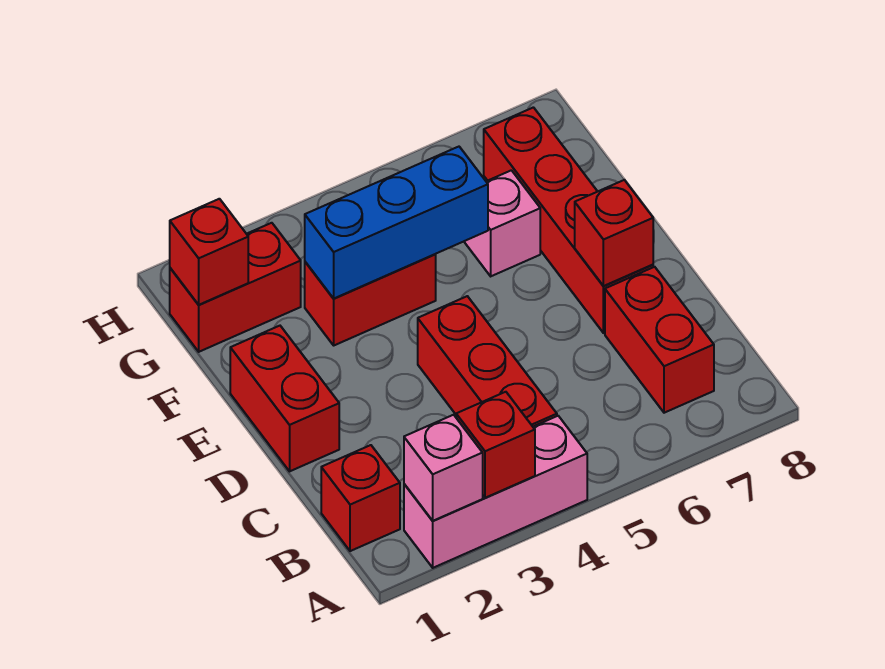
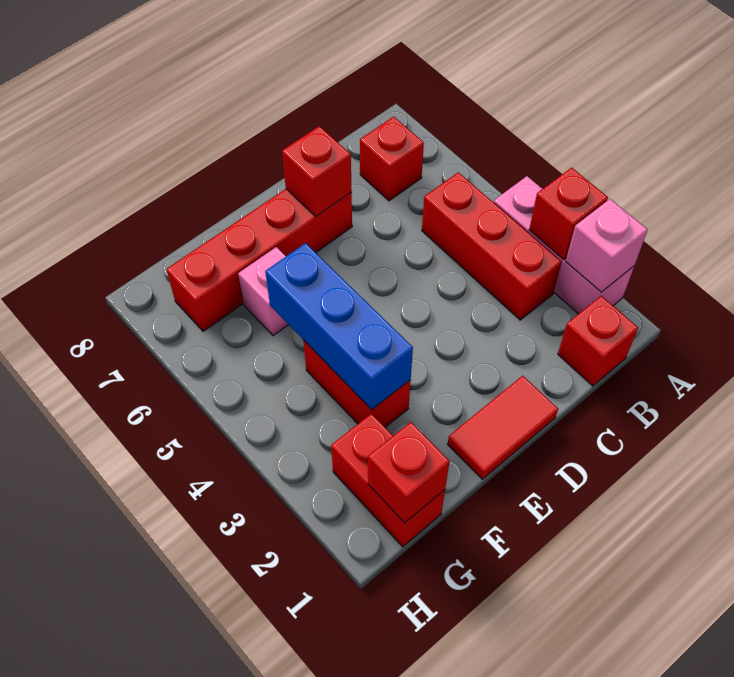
red 1x3 brick [418,296,557,426] -> red 1x3 brick turned to [422,172,562,320]
red 1x2 brick [605,267,714,413] -> red 1x1 brick [360,117,424,201]
red 1x2 brick [230,326,339,471] -> red 1x2 tile [448,376,558,479]

